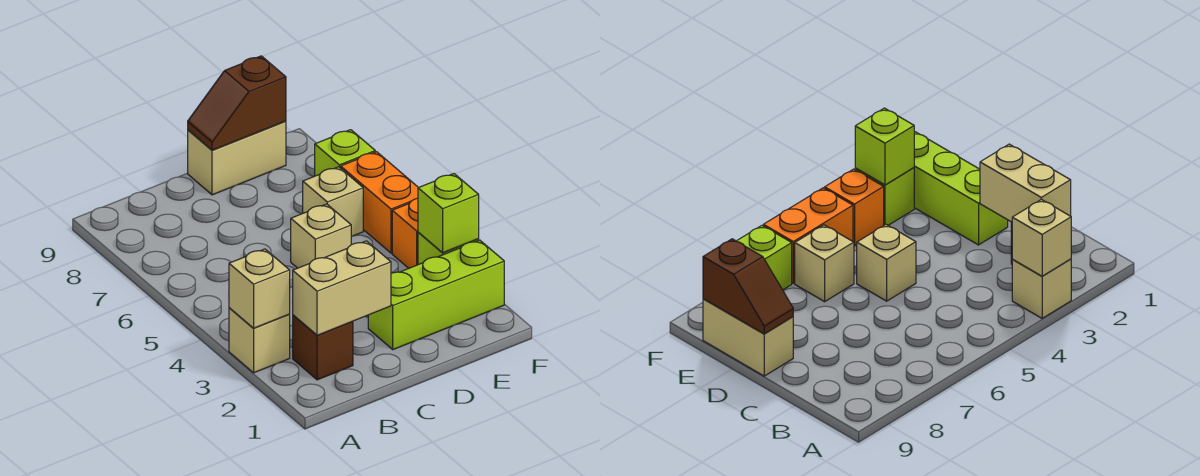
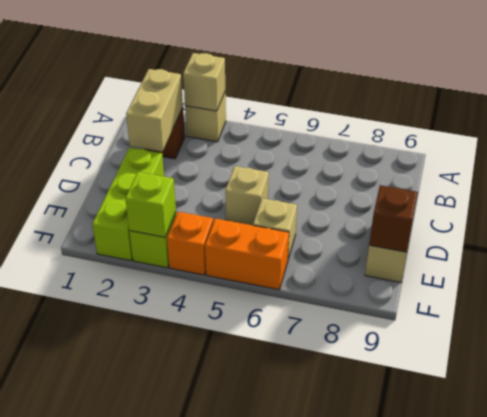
lime 1x1 brick [315,130,375,176] -> none

